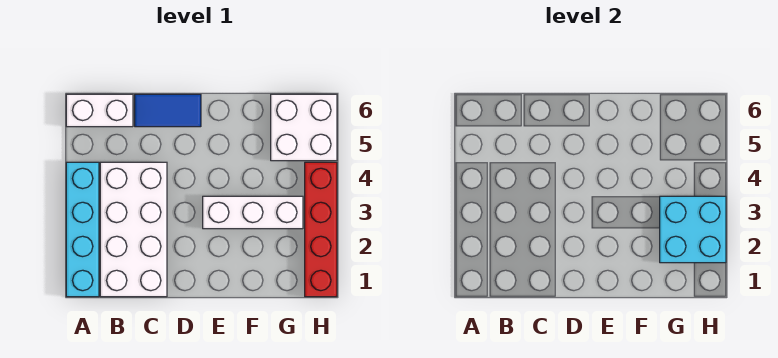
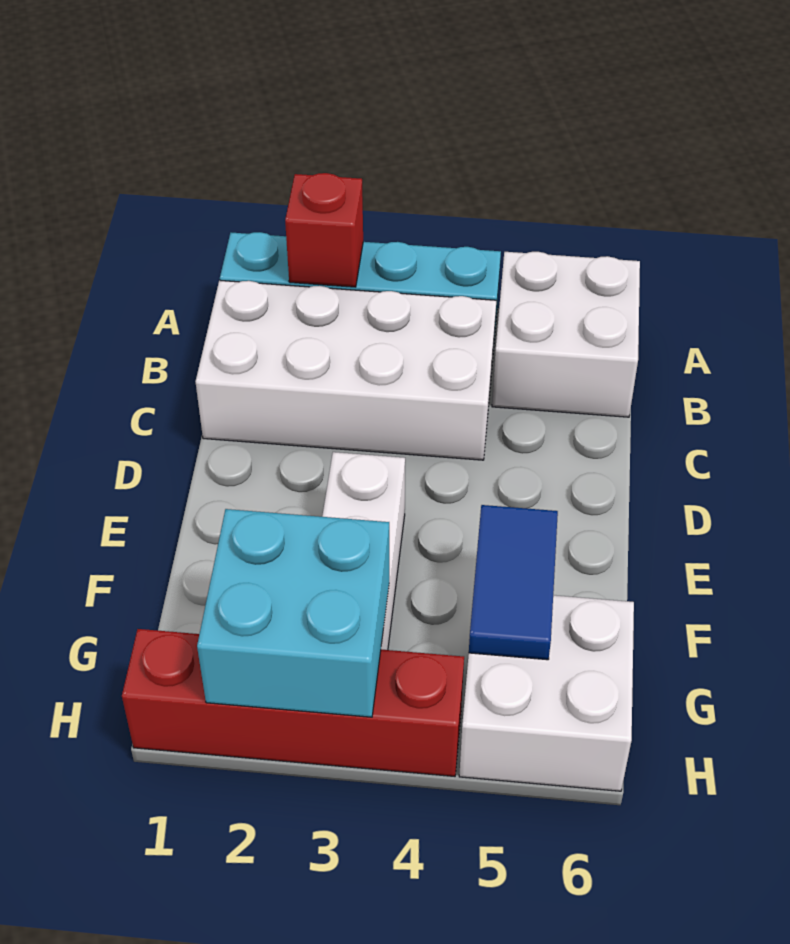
none -> red 1x1 brick [285,173,363,287]
white 1x2 brick [66,94,133,127] -> white 2x2 brick [492,252,640,417]
blue 1x2 tile [135,94,201,127] -> blue 1x2 tile moved to [469,505,558,660]

